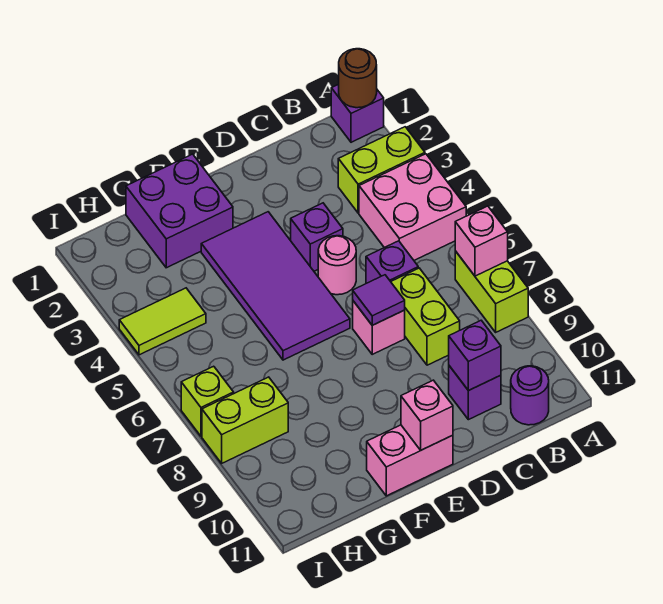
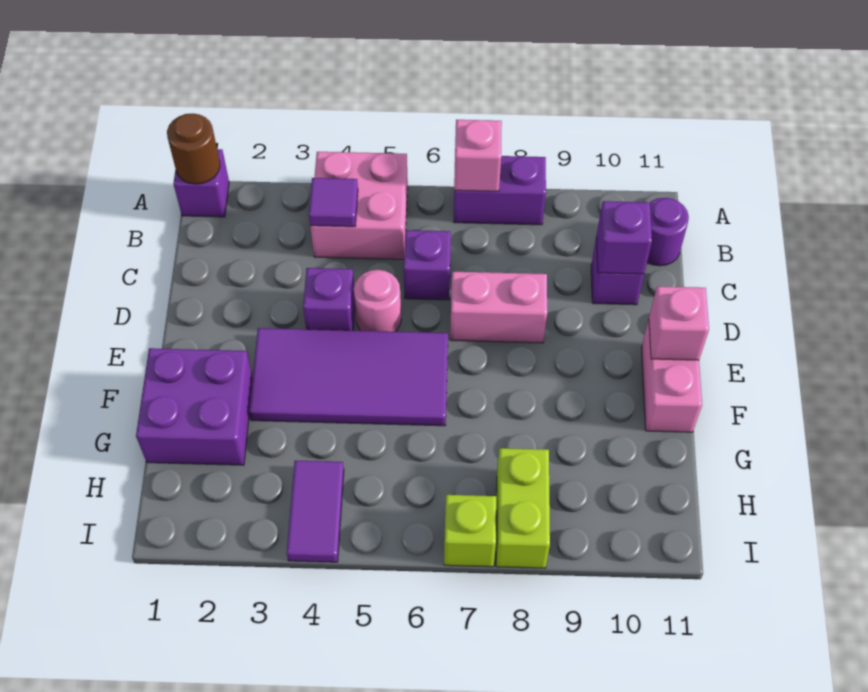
lime 1x2 brick [338,127,425,213] -> none
lime 1x2 brick [455,251,528,332] -> purple 1x2 brick [454,156,546,225]
lime 1x2 brick [391,268,460,365] -> none
pink 1x1 brick [353,301,405,354] -> pink 1x2 brick [450,272,547,343]
purple 1x1 tile [353,275,405,325] -> purple 1x1 tile moved to [309,178,358,227]
lime 1x2 tile [119,288,206,355] -> purple 1x2 tile [287,461,344,562]

